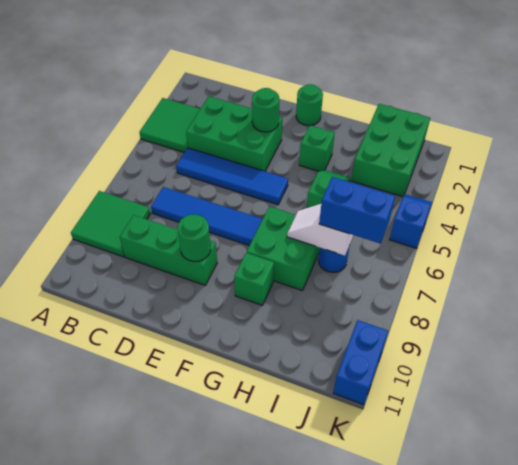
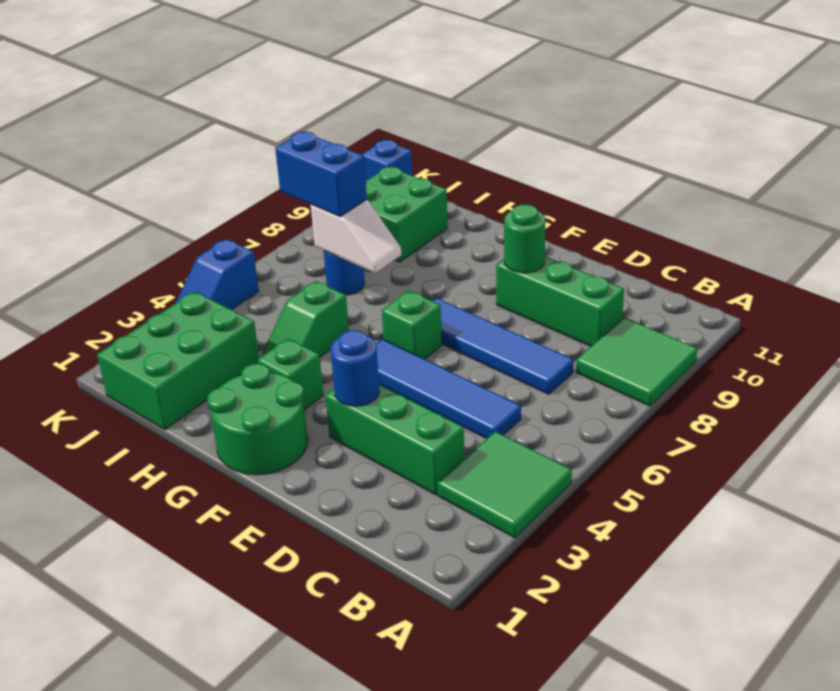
green 2x3 brick [186,96,283,171] -> green 1x3 brick [325,384,464,495]
green 1x1 round brick [252,88,279,132] -> blue 1x1 round brick [330,330,380,406]
green 1x1 round brick [296,84,323,126] -> green 2x2 round brick [207,364,308,475]
green 2x2 brick [247,206,320,291] -> green 2x2 brick moved to [366,166,448,262]
green 1x1 brick [234,253,274,305] -> green 1x1 brick moved to [382,291,442,359]
blue 1x2 brick [333,320,388,405] -> blue 1x1 brick [361,140,412,181]

